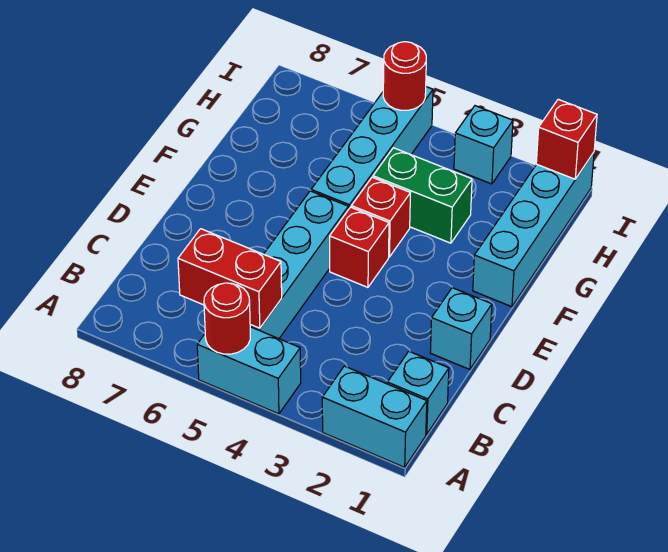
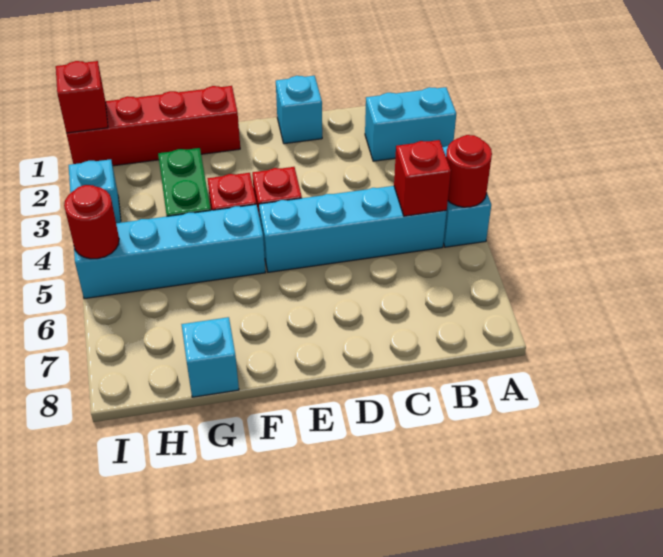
cyan 1x2 brick [322,366,427,467] -> cyan 1x2 brick turned to [365,87,456,161]
cyan 1x1 brick [387,351,449,434] -> cyan 1x1 brick moved to [181,317,239,397]
red 1x2 brick [178,229,282,328] -> red 1x1 brick [394,140,451,216]
cyan 1x4 brick [473,153,594,307] -> red 1x4 brick [66,86,240,166]

